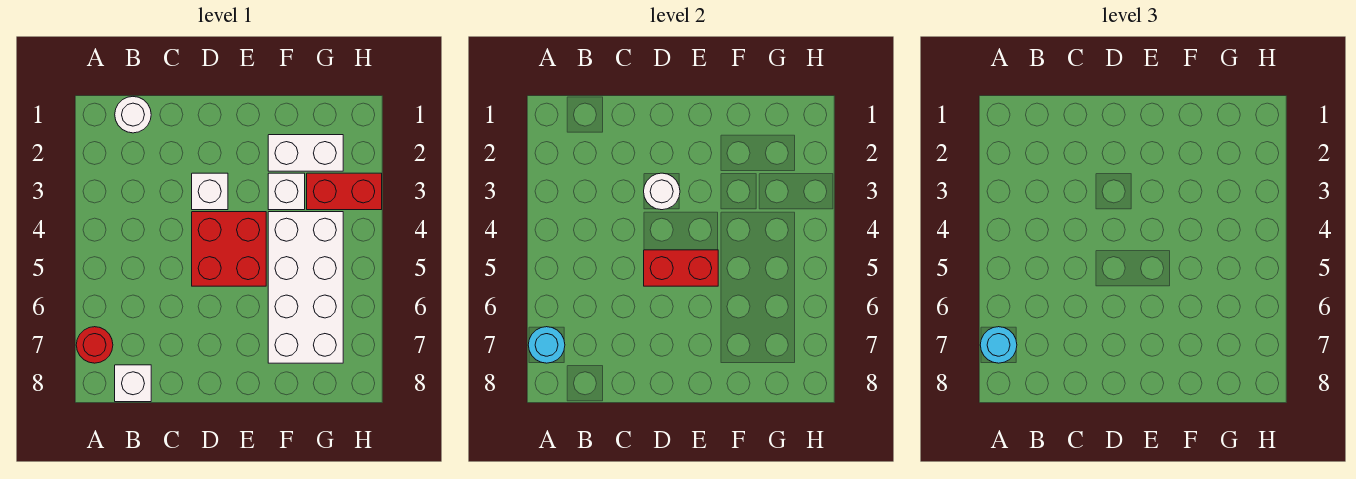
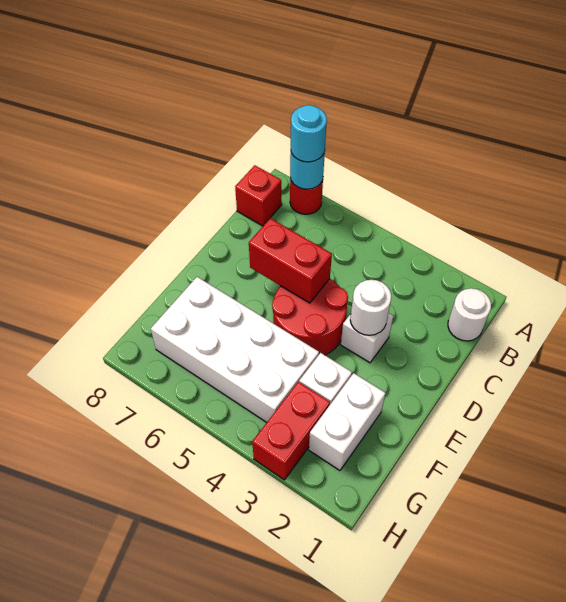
white 1x1 brick [115,365,151,402] -> red 1x1 brick [235,165,282,226]
red 2x2 brick [192,212,266,286] -> red 2x2 round brick [272,279,348,355]
red 1x2 brick [644,250,718,286] -> red 1x2 brick turned to [249,218,332,303]

